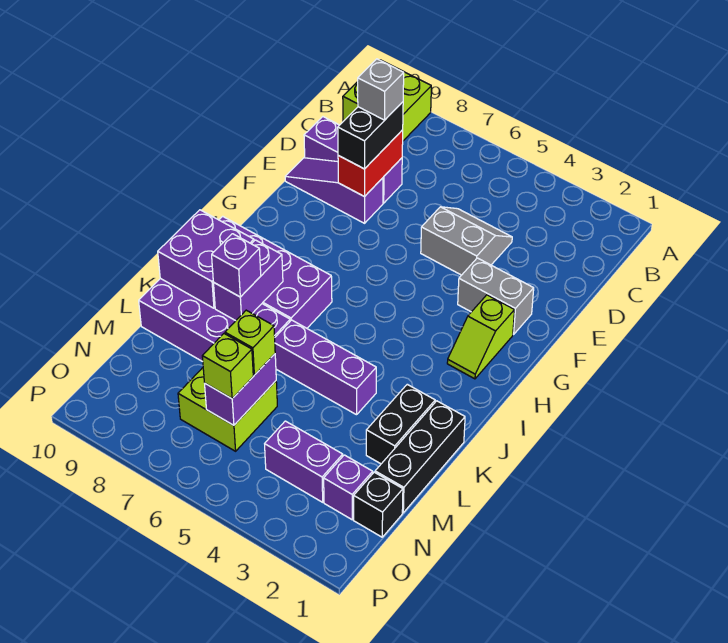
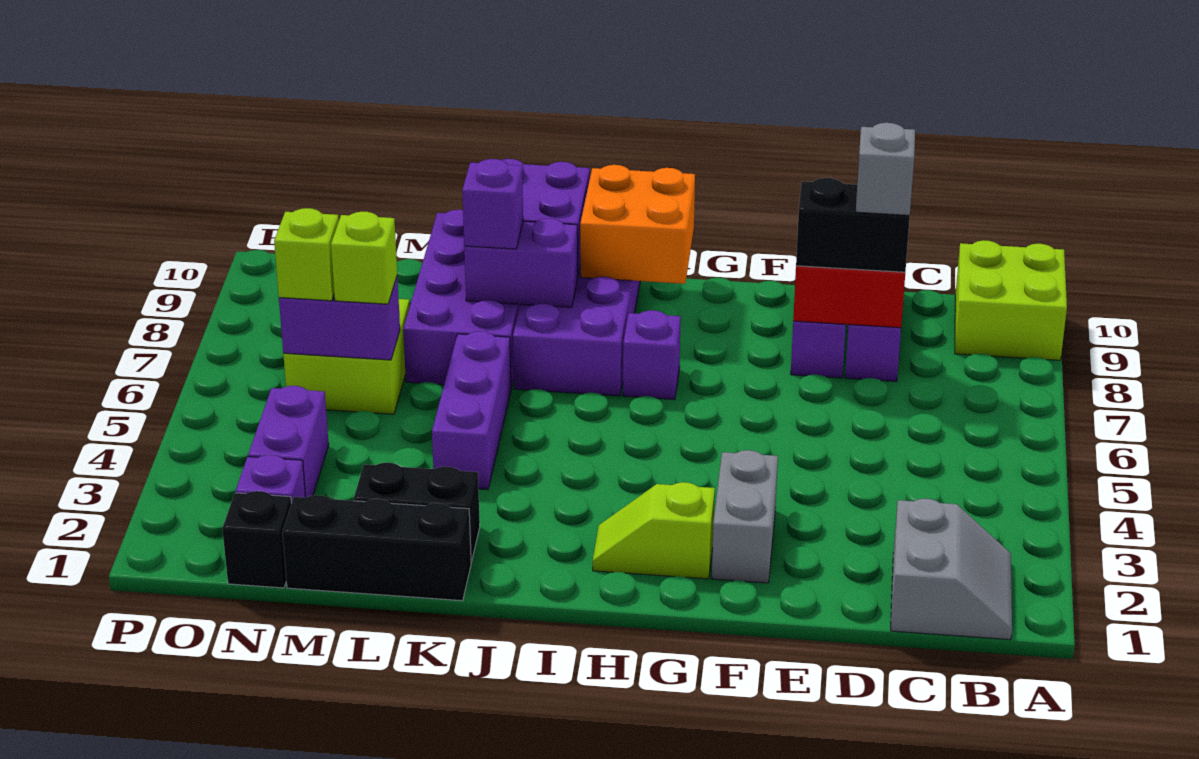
grey 2x2 slope [421,207,512,275] -> grey 2x2 slope moved to [891,499,1012,640]
none -> purple 1x1 brick [623,310,681,400]
none -> orange 2x2 brick [580,165,695,284]

